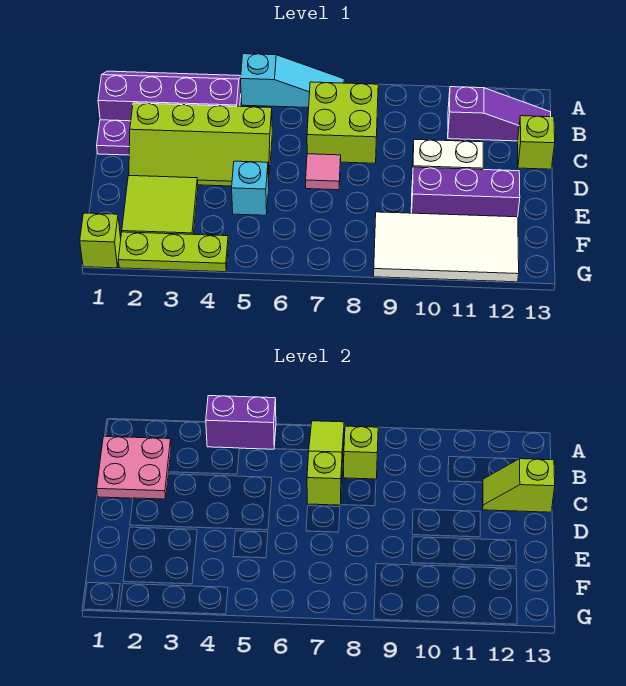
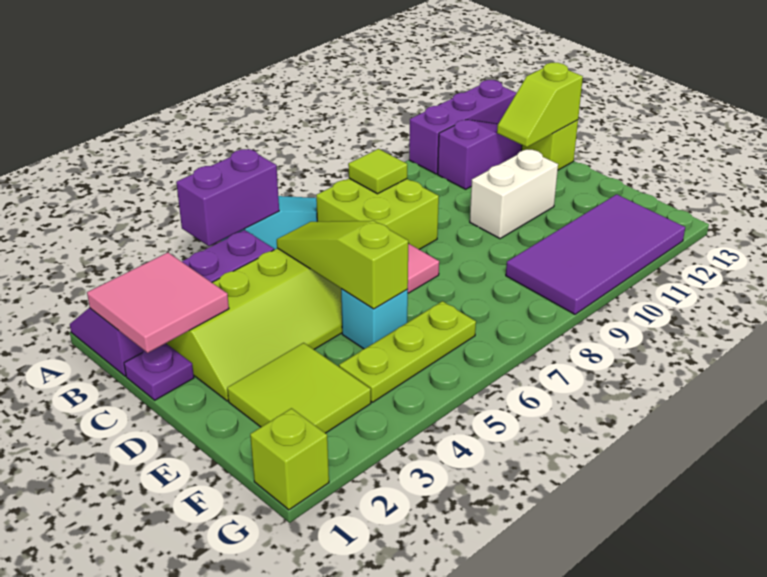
lime 1x3 slope [307,421,344,505] -> lime 1x3 slope moved to [277,221,408,309]
pink 2x2 plate [97,436,171,499] -> pink 2x2 tile [87,253,229,353]
lime 1x1 brick [343,426,378,479] -> lime 1x1 tile [348,149,407,194]
purple 1x3 brick [411,167,520,217] -> purple 1x3 brick moved to [409,80,516,174]
white 2x4 tile [374,212,519,282] -> purple 2x4 tile [506,194,685,314]
lime 1x3 plate [118,232,229,272] -> lime 1x3 plate moved to [339,301,476,402]

